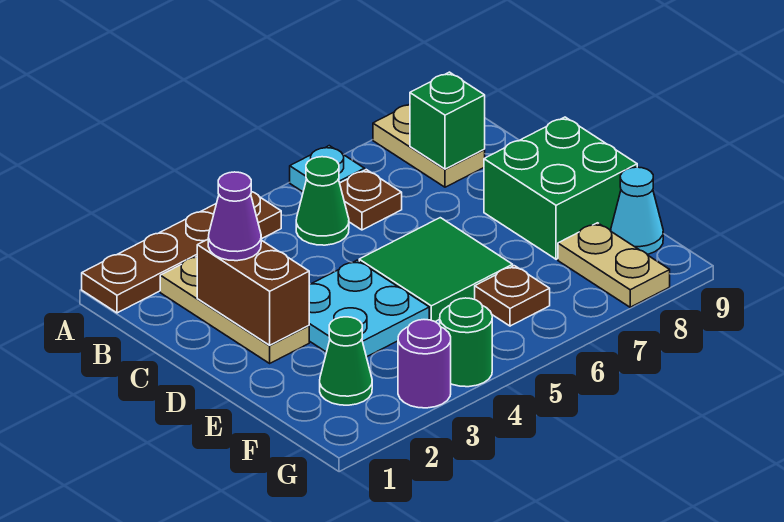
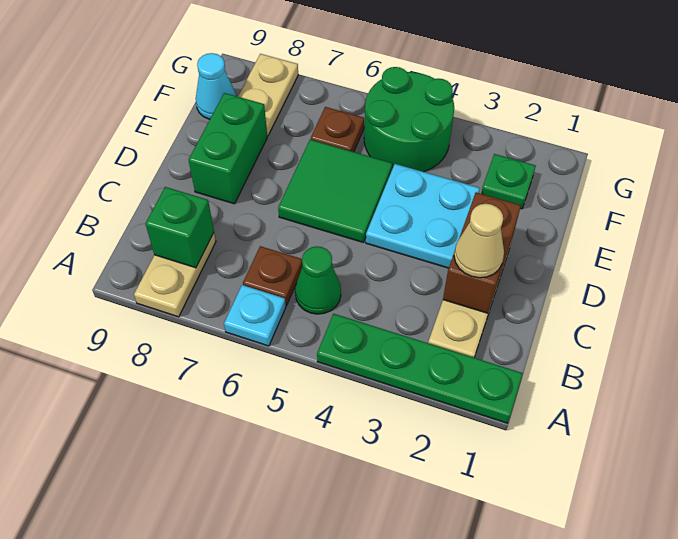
brown 1x4 plate [82,192,281,313] -> green 1x4 plate [317,314,523,423]
purple 1x1 cone [208,172,261,261] -> tan 1x1 cone [454,204,504,278]
green 2x2 brick [484,117,637,259] -> green 1x2 brick [189,93,267,204]
green 1x1 cone [320,317,372,405] -> green 1x1 plate [481,154,536,209]
purple 1x1 round brick [398,320,451,408] -> none
green 1x1 round brick [440,298,492,387] -> green 2x2 round brick [364,67,454,172]

